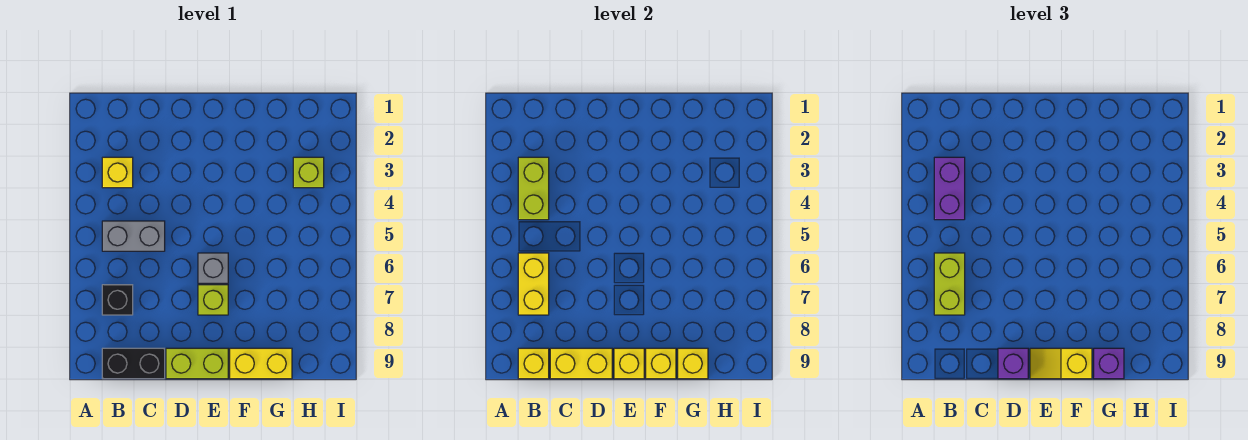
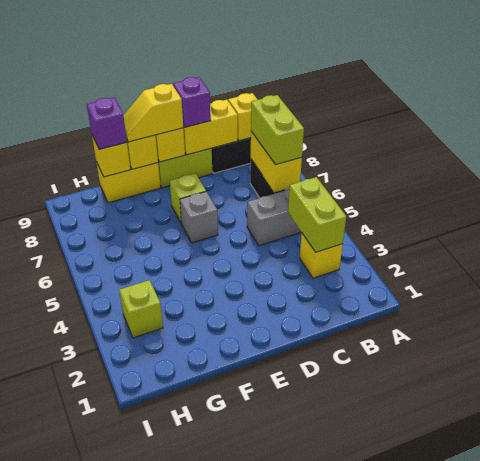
purple 1x2 brick [934,157,965,220] -> none
yellow 1x2 slope [1030,348,1092,379] -> yellow 1x2 slope turned to [124,84,183,142]

